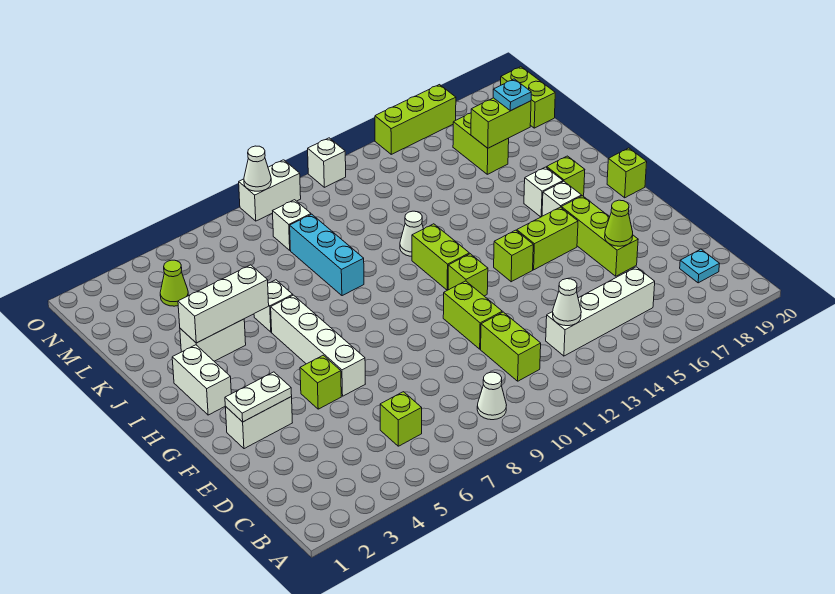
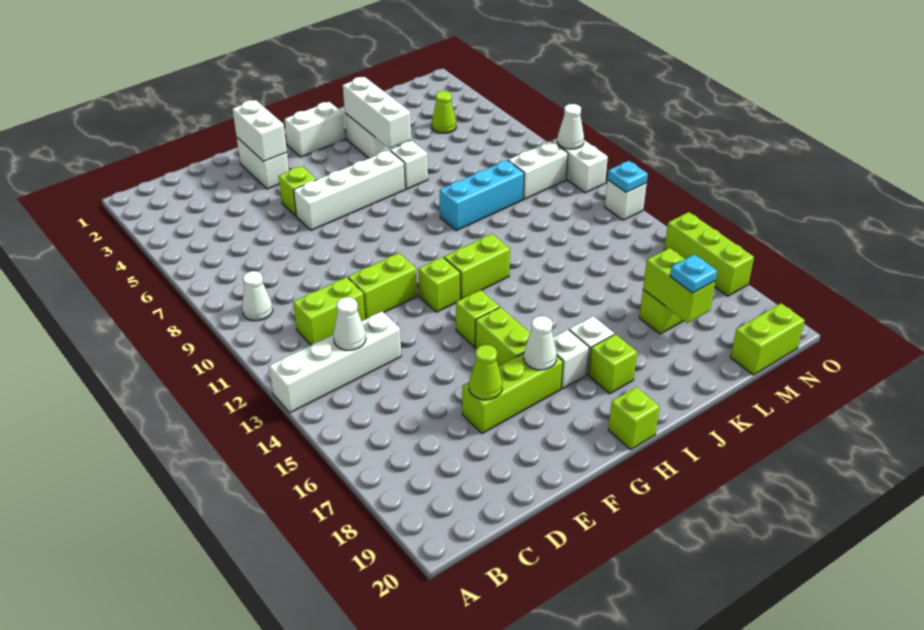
lime 1x1 brick [380,392,422,446] -> none
white 1x4 brick [546,267,655,356] -> white 1x4 brick turned to [269,311,401,413]
cyan 1x1 plate [680,249,719,283] -> cyan 1x1 plate moved to [608,161,648,192]
white 1x2 plate [225,372,292,422] -> white 1x2 brick [232,100,287,162]
white 1x1 cone [400,211,423,256] -> white 1x1 cone moved to [524,316,557,370]
white 1x1 brick [273,200,311,250] -> white 1x2 brick [508,141,568,199]

